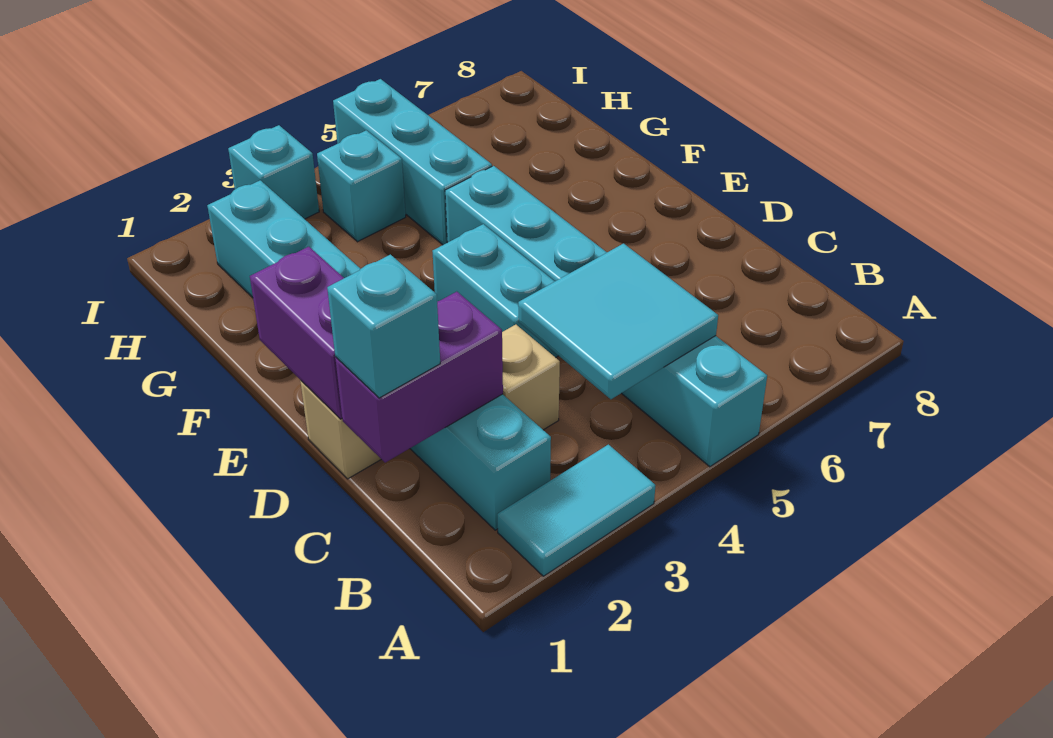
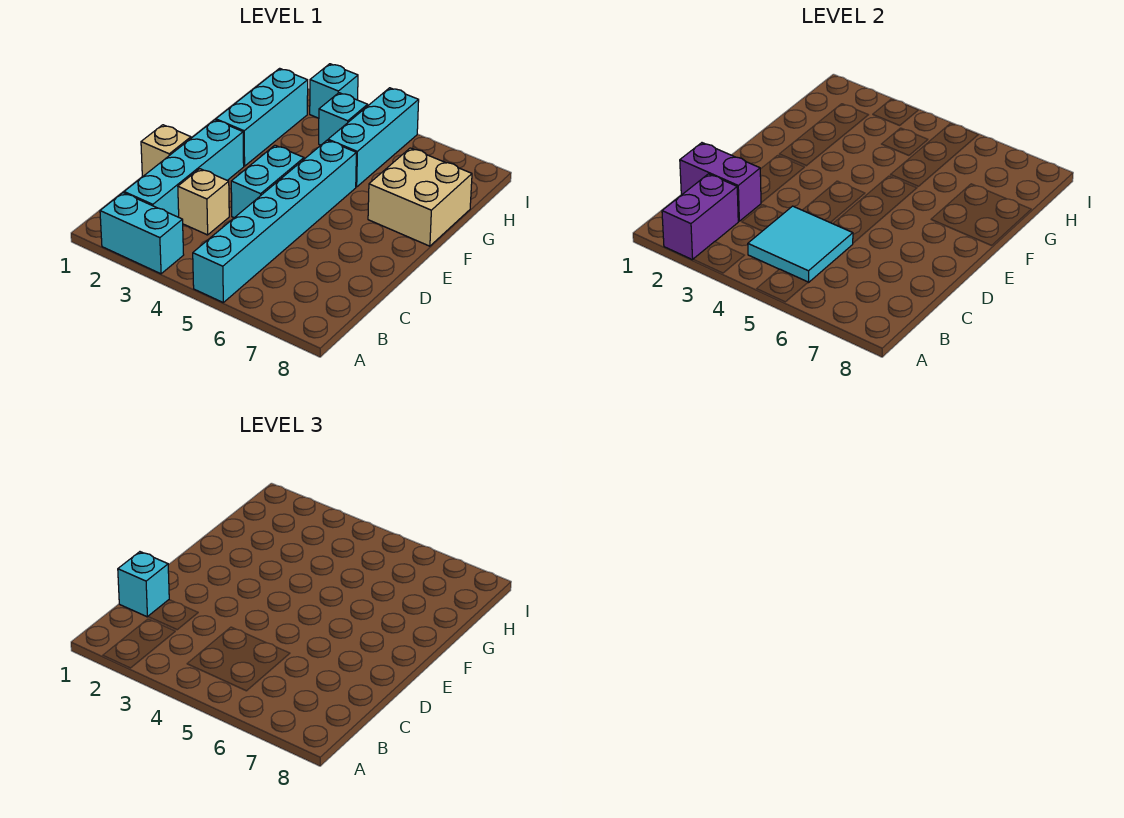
cyan 1x2 tile [497,444,656,576] -> cyan 1x2 brick [100,193,184,274]
purple 1x2 brick [250,247,344,419] -> purple 1x2 brick moved to [662,174,738,260]
none -> tan 2x2 brick [368,148,472,246]

